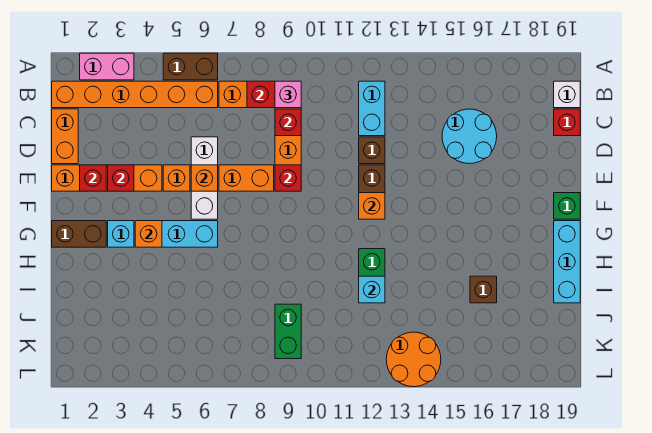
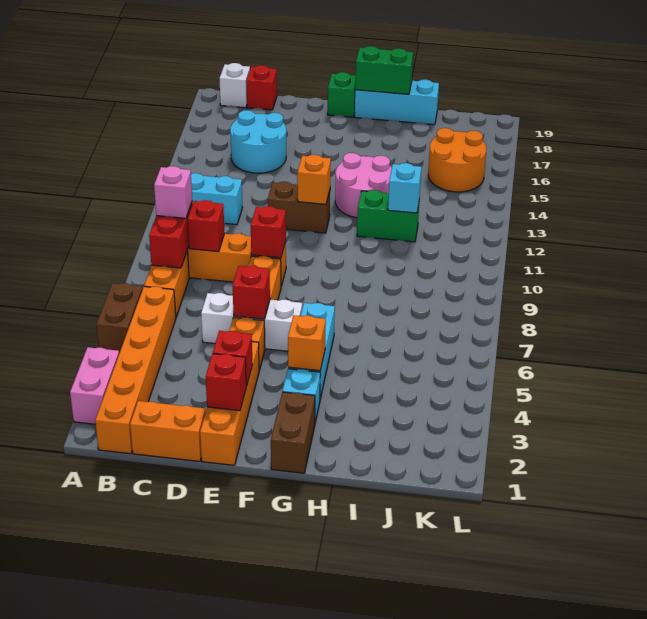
brown 1x1 brick [359,137,385,164] -> none
orange 1x1 brick [191,165,218,191] -> red 1x1 brick [233,266,270,319]
none -> pink 2x2 round brick [335,153,392,218]
brown 1x1 brick [470,276,497,303] -> none
green 1x2 brick [275,304,301,359] -> green 1x2 brick moved to [355,46,413,94]
orange 2x2 round brick [386,332,441,387] -> orange 2x2 round brick moved to [428,128,486,192]

